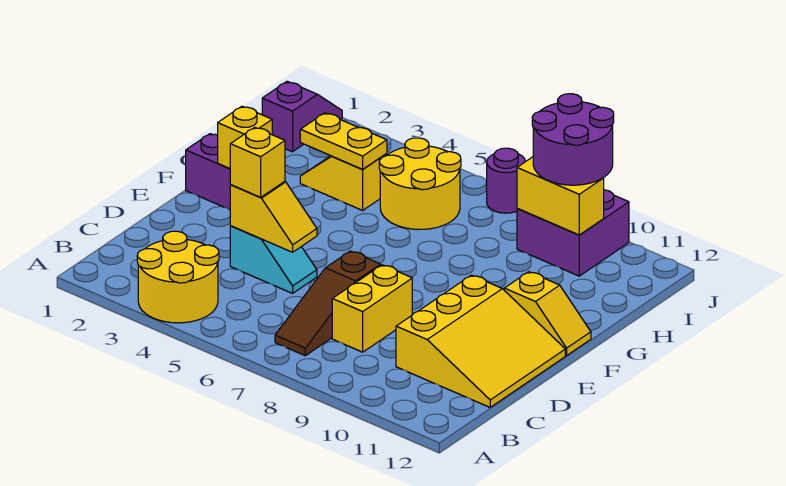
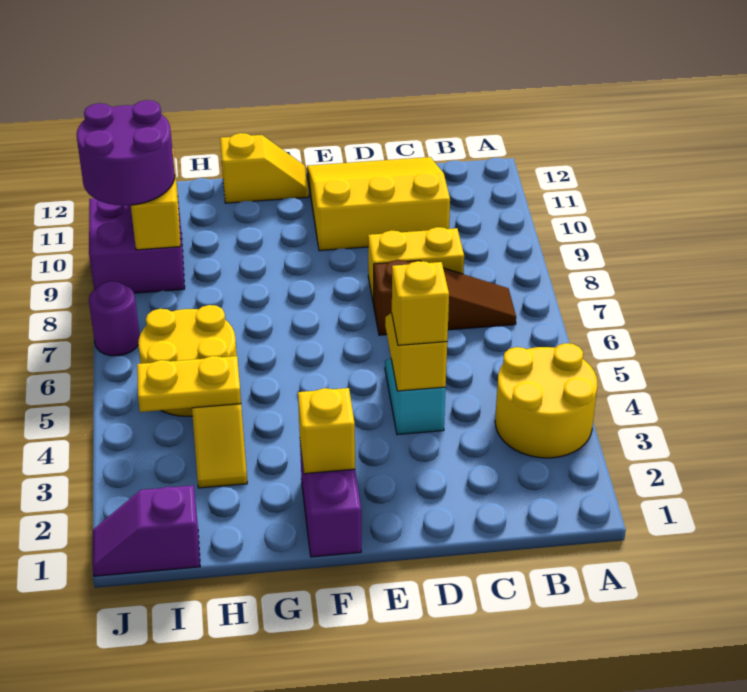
yellow 1x2 slope [504,272,591,356] -> yellow 1x2 slope turned to [220,133,309,203]
yellow 1x2 plate [300,113,387,169] -> yellow 1x2 plate turned to [137,356,241,412]

